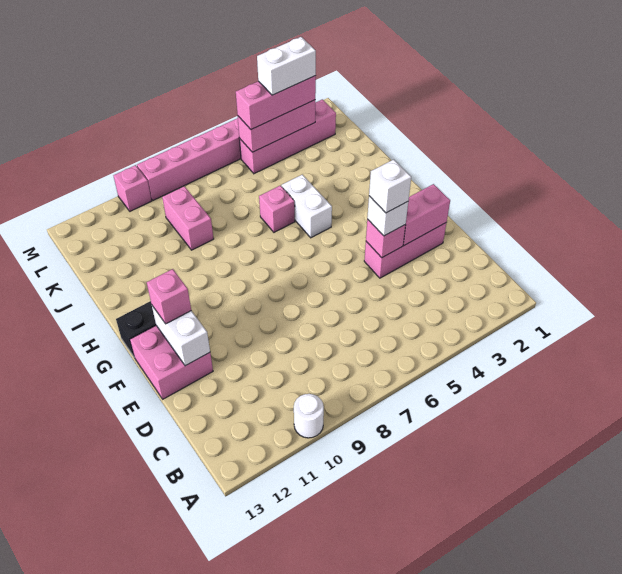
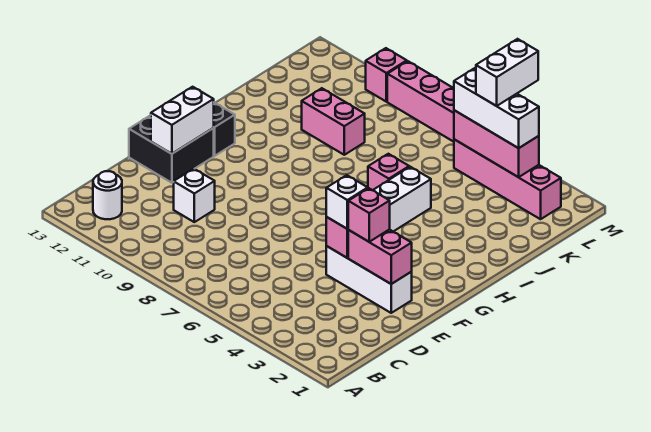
white 1x1 round brick [294,394,324,438] -> white 1x1 round brick moved to [93,171,122,219]
pink 1x3 brick [364,222,447,278] -> white 1x3 brick [326,246,412,313]
white 1x1 brick [369,160,411,213] -> white 1x1 brick moved to [174,169,215,222]
pink 2x2 brick [130,326,213,399] -> black 2x2 brick [129,115,214,183]
pink 1x1 brick [147,269,191,324] -> pink 1x1 brick moved to [348,188,390,242]
pink 1x2 brick [162,186,214,250] -> pink 1x2 brick turned to [302,88,365,155]
pink 1x3 brick [236,76,316,129] -> white 1x3 brick [454,68,539,148]
white 1x2 brick [257,37,316,95] -> white 1x2 brick turned to [476,39,538,106]

